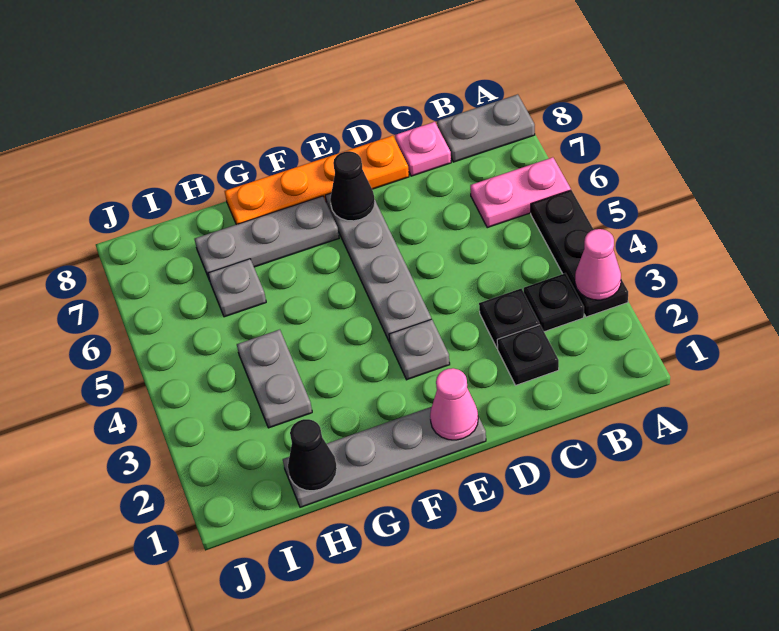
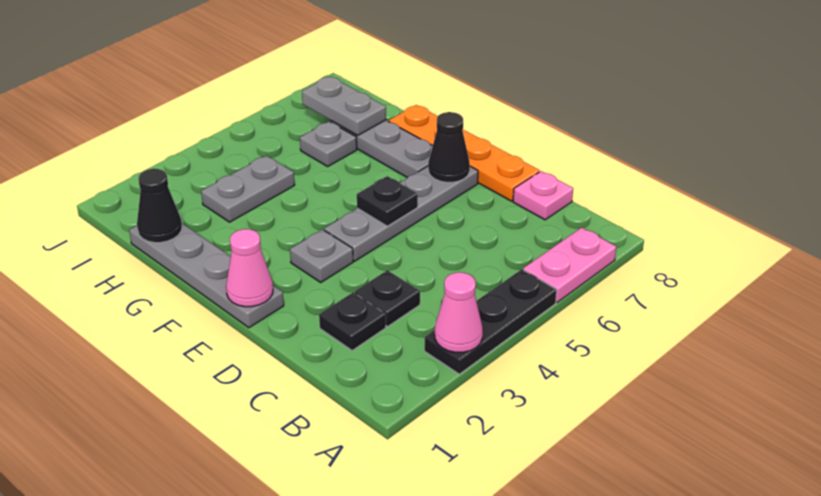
pink 1x2 plate [470,157,571,228] -> pink 1x2 plate turned to [523,228,616,302]
grey 1x2 plate [437,94,535,162] -> grey 1x2 plate moved to [302,76,386,135]
black 1x1 plate [524,273,584,332] -> black 1x1 plate moved to [357,176,418,226]

